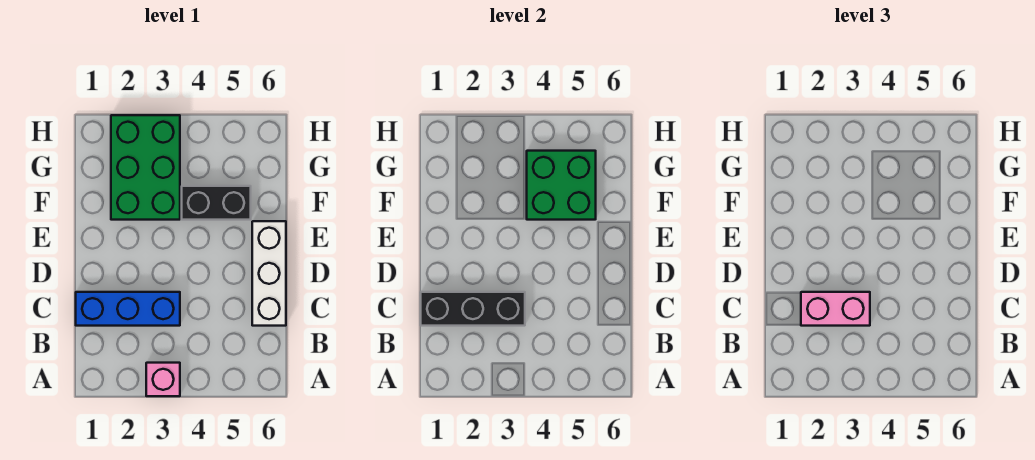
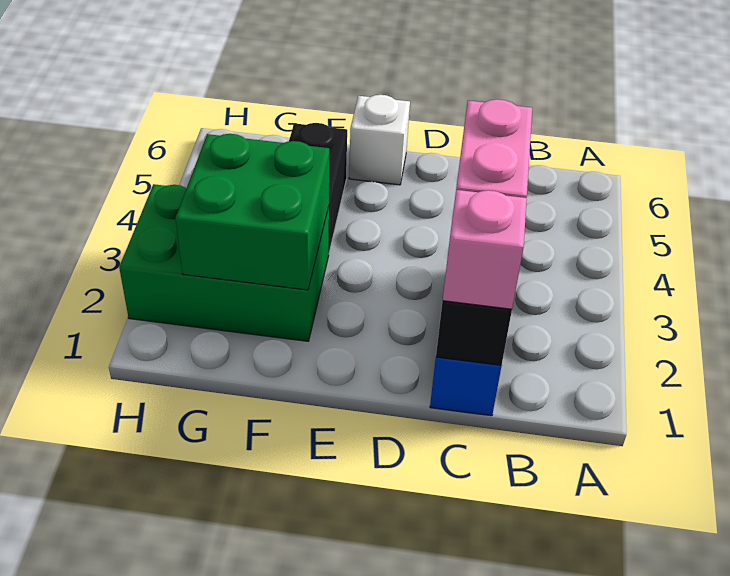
pink 1x1 brick [146,363,180,396] -> pink 1x1 brick moved to [443,190,527,309]
white 1x3 brick [252,221,286,326] -> white 1x1 brick [349,95,410,185]
green 2x2 brick [527,151,596,220] -> green 2x2 brick moved to [175,134,329,290]

